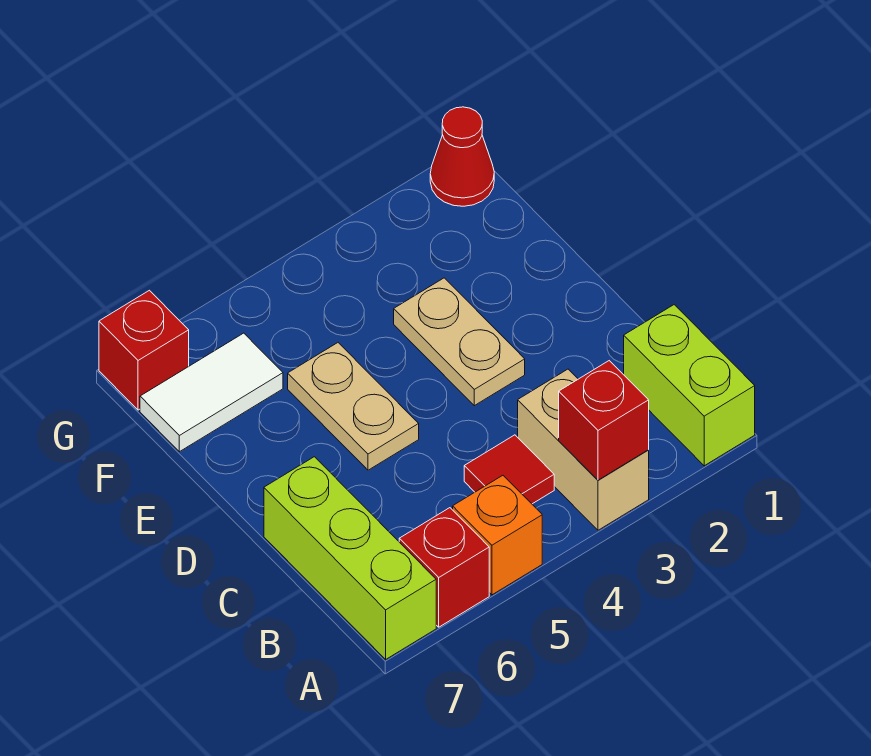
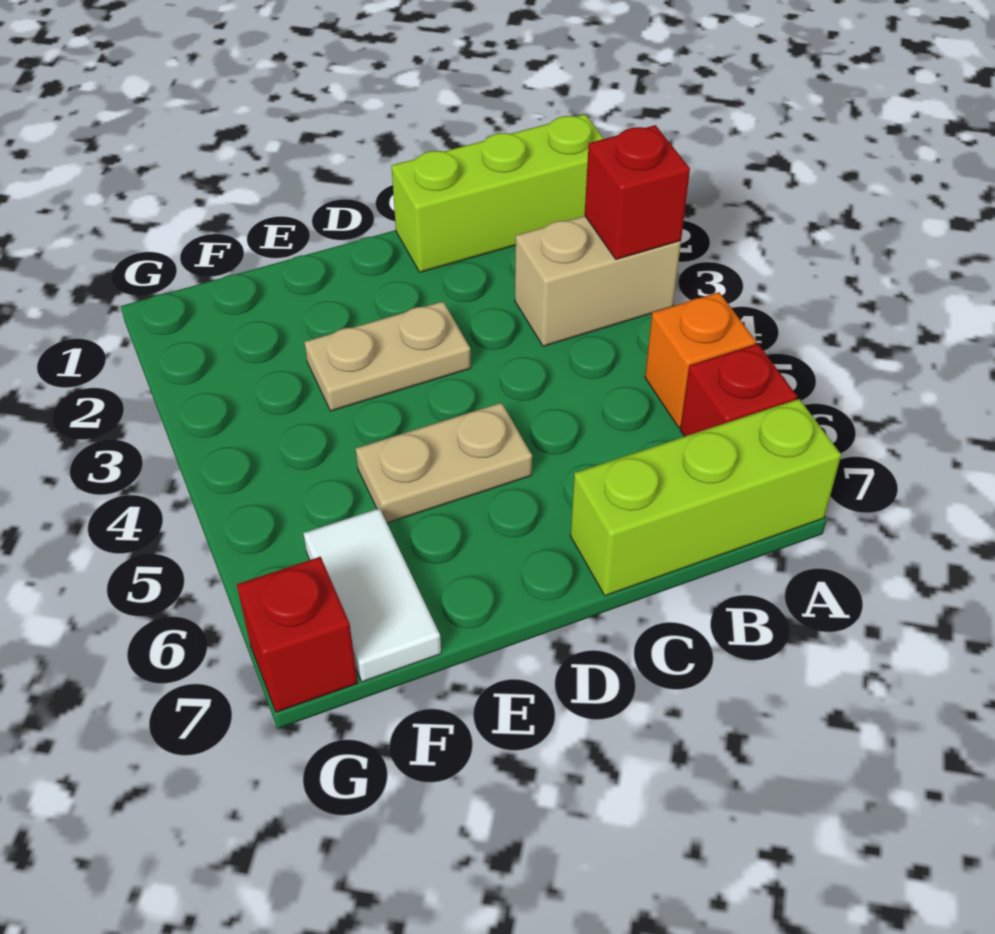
lime 1x2 brick [624,305,755,466] -> lime 1x3 brick [392,114,604,272]
red 1x1 tile [464,435,554,504] -> none
red 1x1 cone [430,107,494,206] -> none

